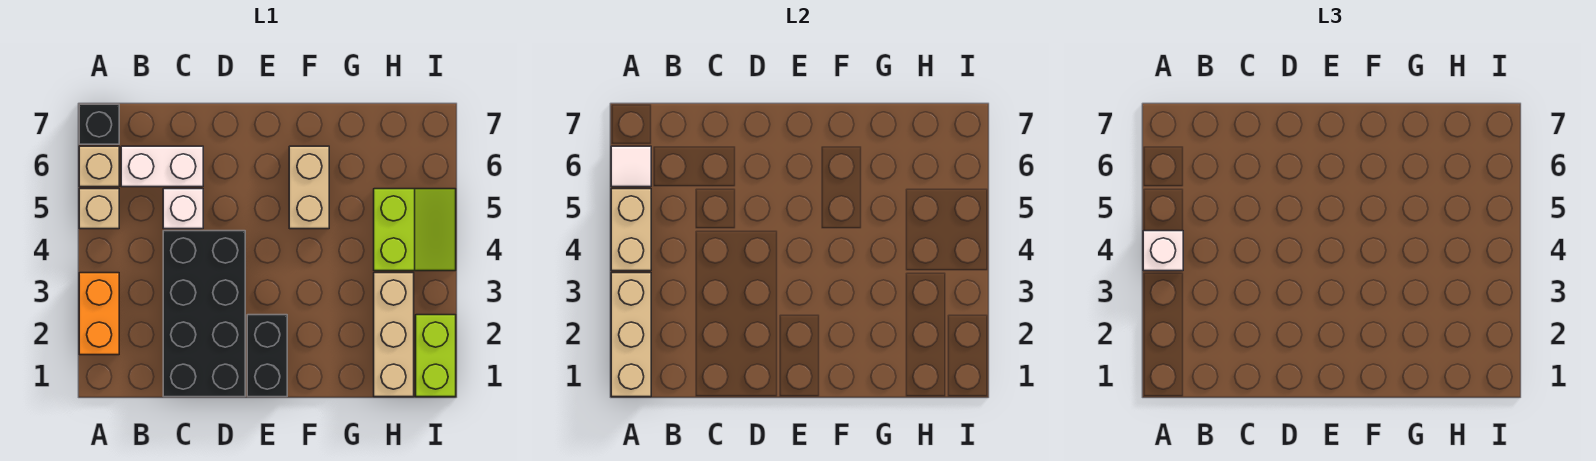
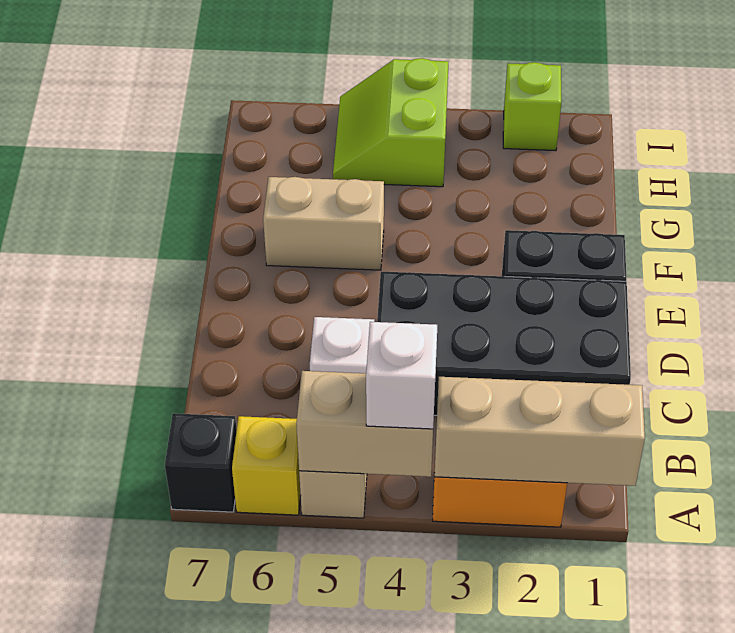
tan 1x1 brick [79,146,119,187] -> yellow 1x1 brick [232,416,301,515]
white 1x1 tile [611,146,651,187] -> none
white 1x2 brick [121,146,203,187] -> none
tan 1x3 brick [374,273,414,397] -> none
lime 2x2 slope [374,189,456,271] -> lime 2x2 slope turned to [333,58,448,187]
lime 1x2 brick [416,315,456,397] -> lime 1x1 brick [503,62,561,151]

